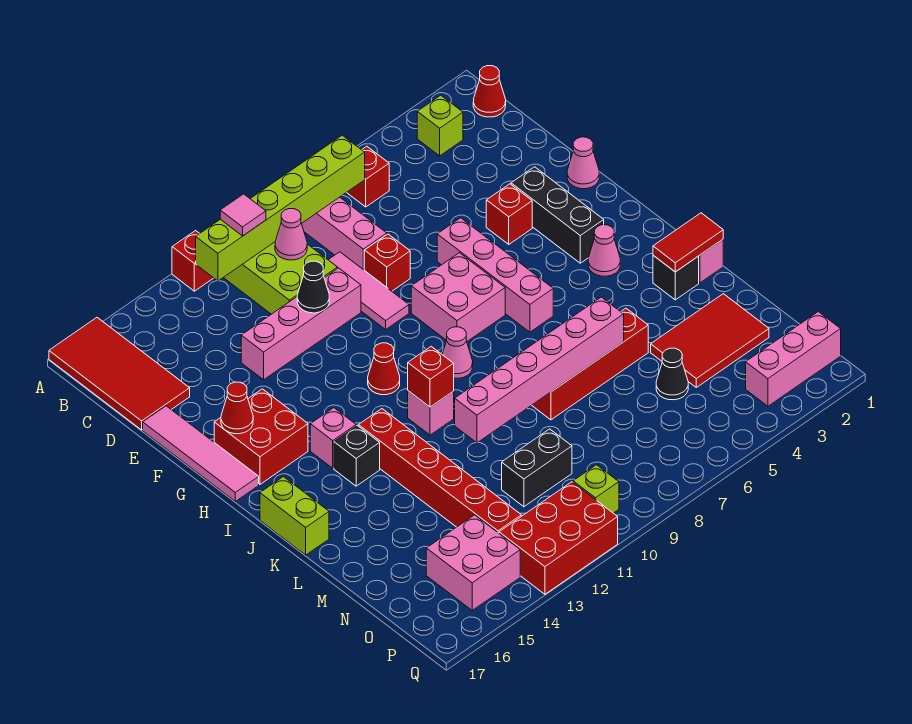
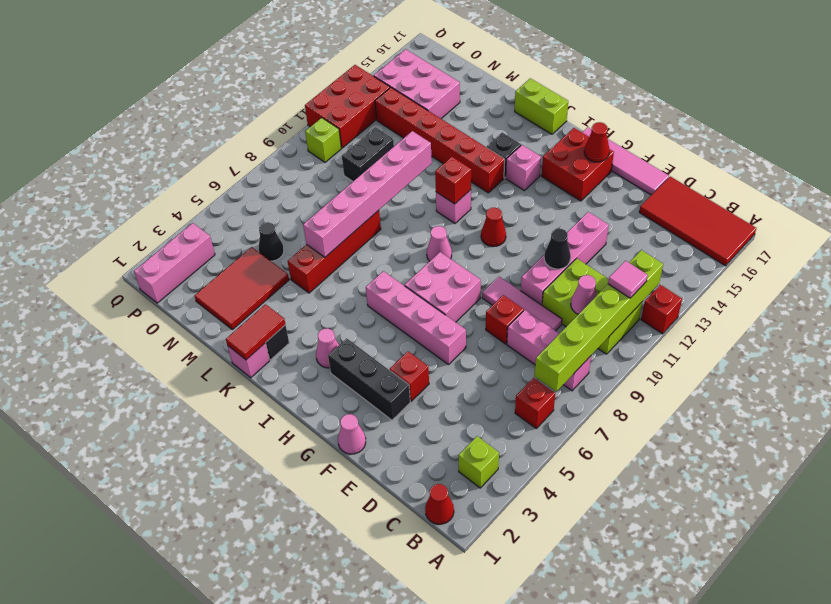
pink 2x2 brick [426,515,520,610] -> pink 2x3 brick [374,49,460,119]

